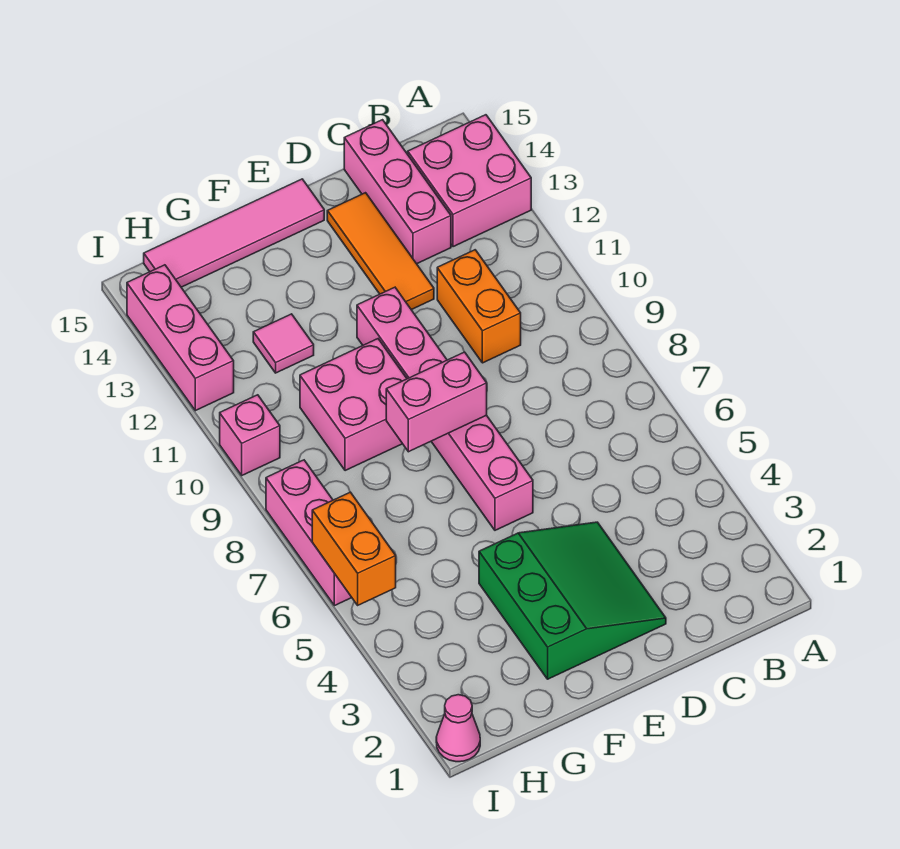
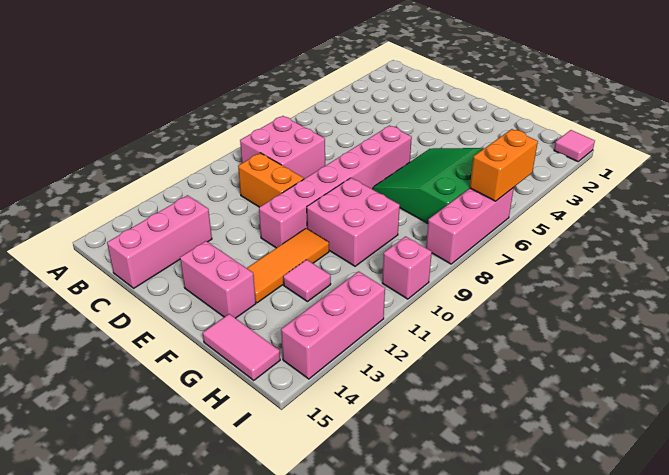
pink 2x2 brick [408,115,531,247] -> pink 2x2 brick moved to [240,116,325,179]
orange 1x2 brick [437,250,521,363] -> orange 1x2 brick turned to [238,153,304,207]
green 3x3 slope [479,522,666,679] -> green 3x3 slope moved to [373,148,483,223]
orange 1x3 tile [327,193,434,310] -> orange 1x3 tile moved to [247,228,329,303]
pink 1x2 brick [386,352,487,452] -> pink 1x2 brick moved to [180,241,256,318]
pink 1x4 tile [144,179,324,287] -> pink 1x2 tile [203,314,280,380]
pink 1x1 cone [436,695,480,762] -> pink 1x1 tile [554,130,595,162]

